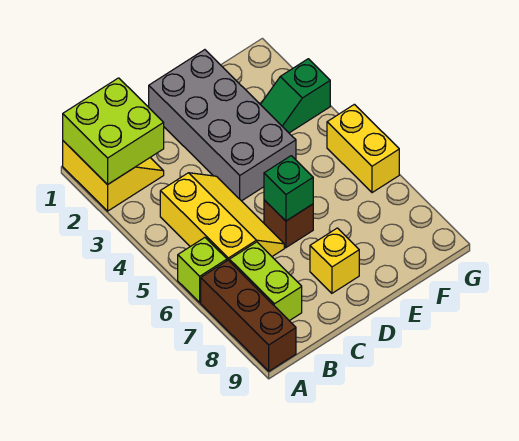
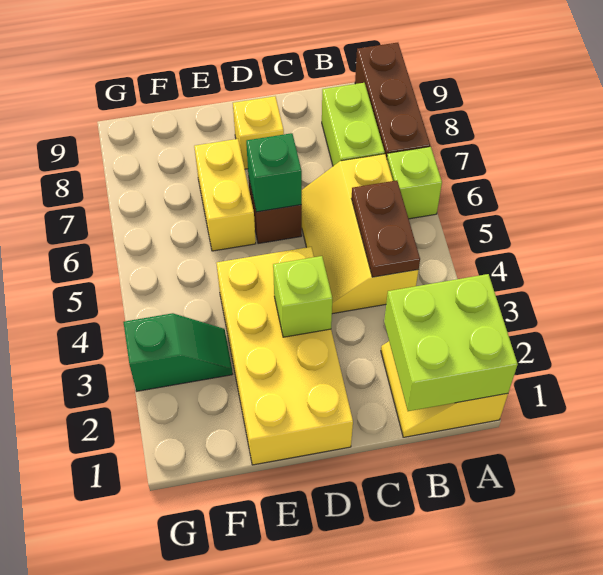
none -> brown 1x2 plate [352,180,420,277]
grey 2x4 brick [149,50,296,201] -> yellow 2x4 brick [217,247,353,465]
none -> lime 1x1 brick [273,256,332,337]
yellow 1x2 brick [327,104,399,193] -> yellow 1x2 brick moved to [194,139,256,251]

